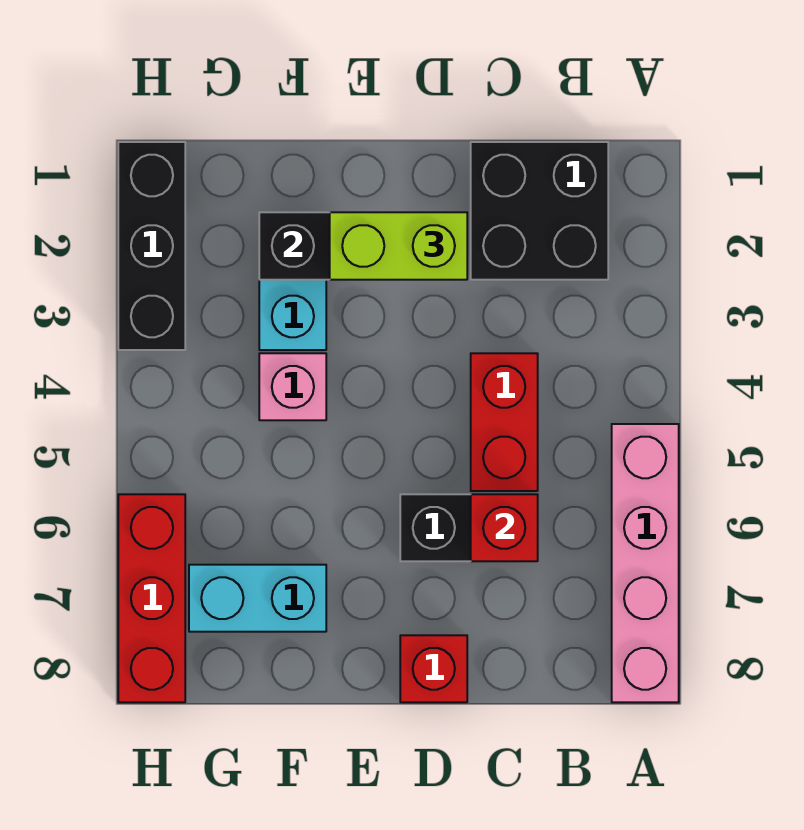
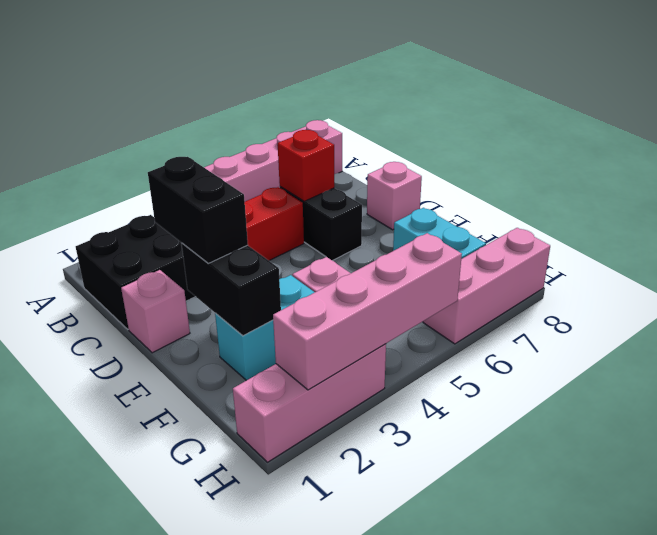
none -> pink 1x1 brick [121,270,190,353]
lime 1x2 brick [330,212,467,280] -> black 1x2 brick [148,157,248,263]
red 1x1 brick [400,635,467,702] -> pink 1x1 brick [367,162,422,230]
black 1x3 brick [118,142,185,350] -> pink 1x3 brick [233,344,386,462]
none -> pink 1x4 brick [273,233,462,390]
red 1x3 brick [118,494,185,702] -> pink 1x3 brick [423,228,550,344]

